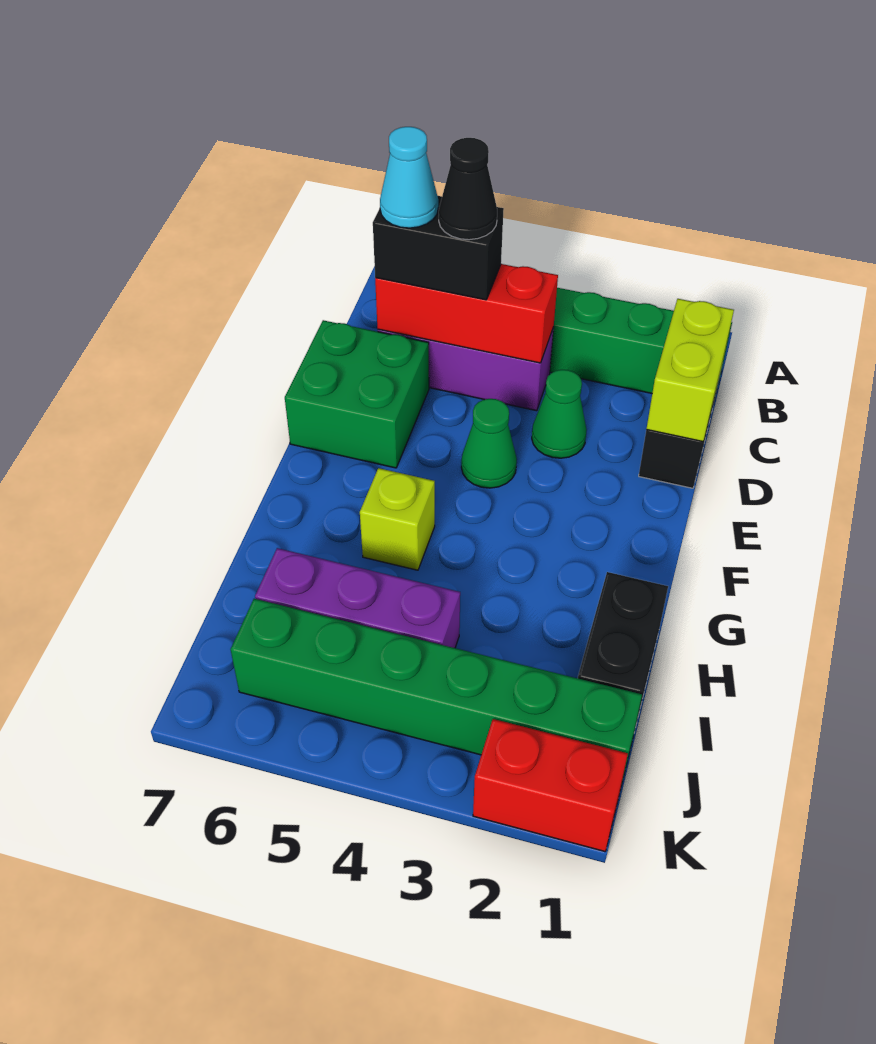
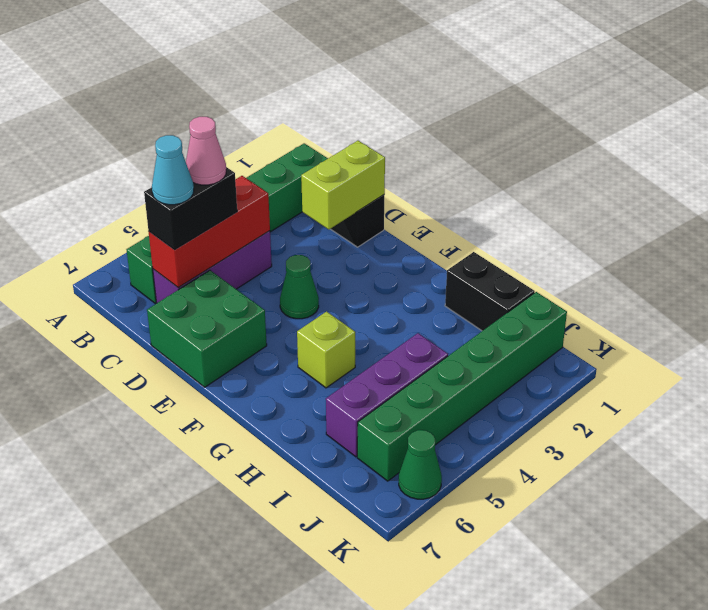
lime 1x2 brick [646,299,734,441] -> lime 1x2 brick turned to [301,141,385,230]
black 1x1 cone [439,138,497,240] -> pink 1x1 cone [186,117,226,185]
green 1x1 cone [532,370,587,458] -> green 1x1 cone moved to [399,430,442,499]
red 1x2 brick [473,719,628,851] -> none

